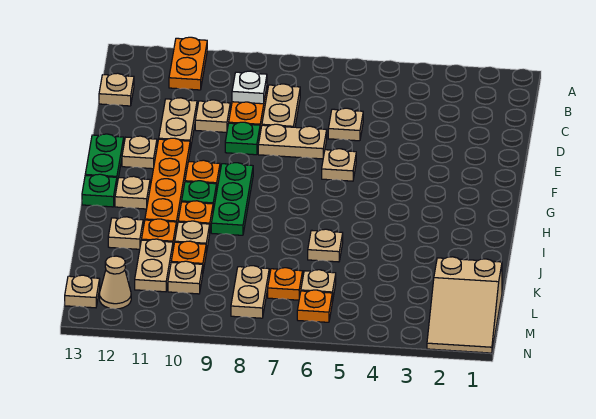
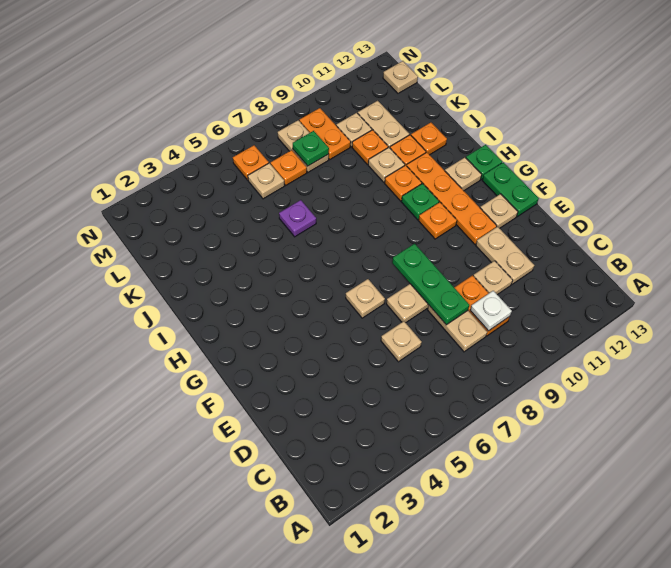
orange 1x2 plate [169,37,207,90] -> orange 1x2 plate moved to [299,108,351,159]
tan 1x1 plate [99,73,134,106] -> none
green 1x1 plate [225,122,260,155] -> green 1x1 plate moved to [293,131,329,166]
green 1x3 plate [211,163,253,235] -> green 1x3 plate moved to [392,244,469,325]
tan 1x1 plate [308,229,343,262] -> purple 1x1 plate [279,200,316,237]
tan 1x1 plate [108,217,143,249] -> orange 1x1 plate [411,122,447,155]
tan 2x3 slope [427,257,502,353] -> none
tan 1x1 cone [100,256,131,309] -> none

